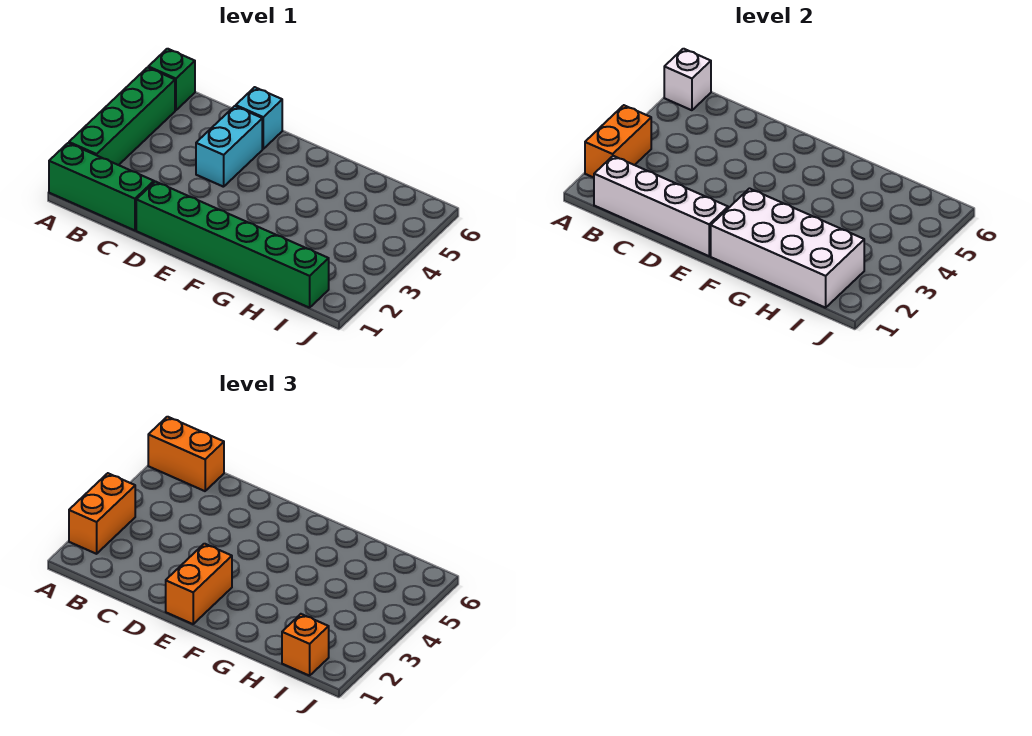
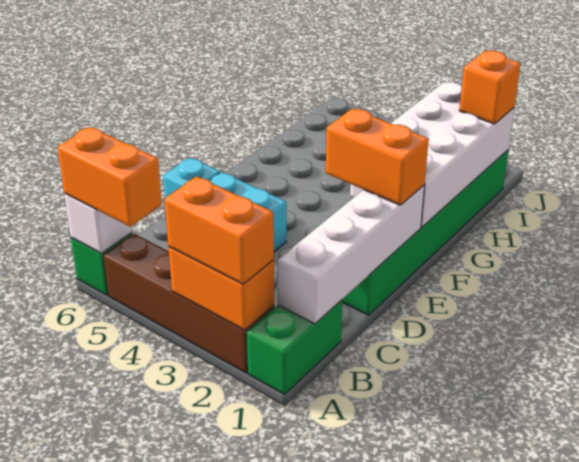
green 1x3 brick [49,143,154,230] -> green 1x2 brick [247,300,342,394]
green 1x4 brick [69,67,175,165] -> brown 1x4 brick [103,234,274,373]
orange 1x2 brick [148,417,224,491] -> orange 1x2 brick turned to [57,127,162,227]

